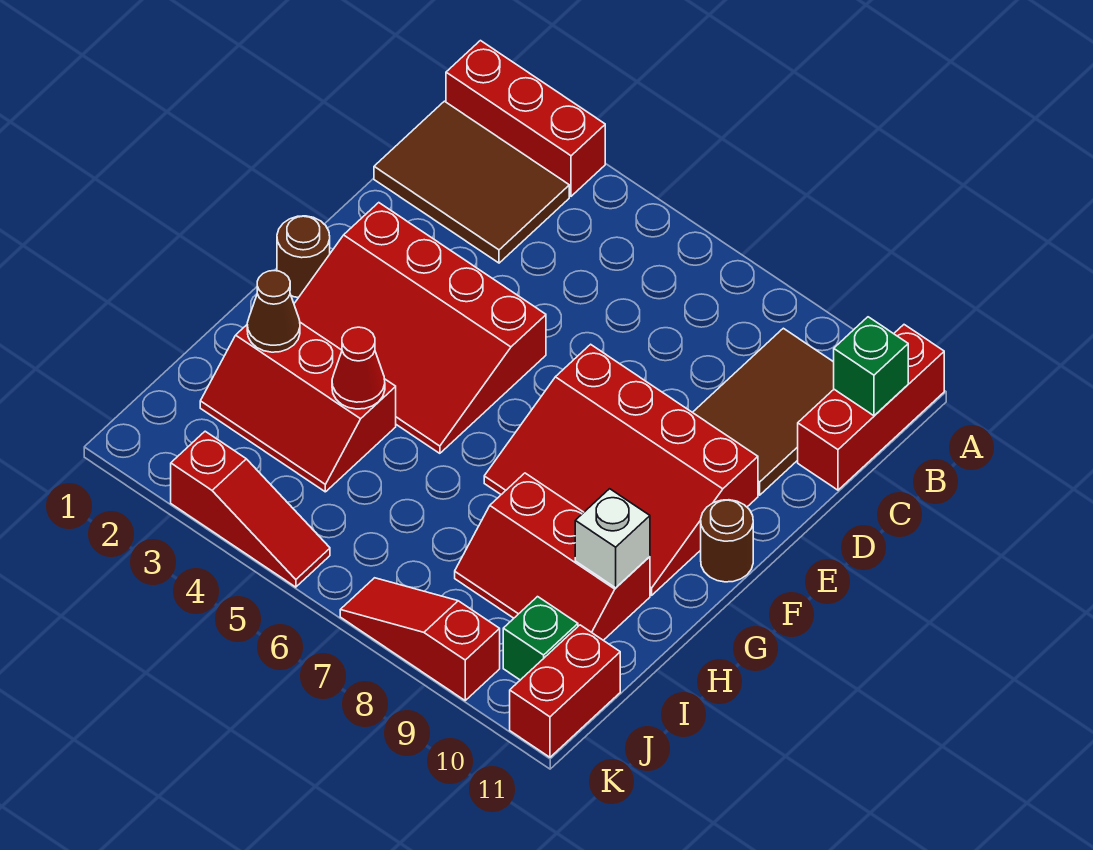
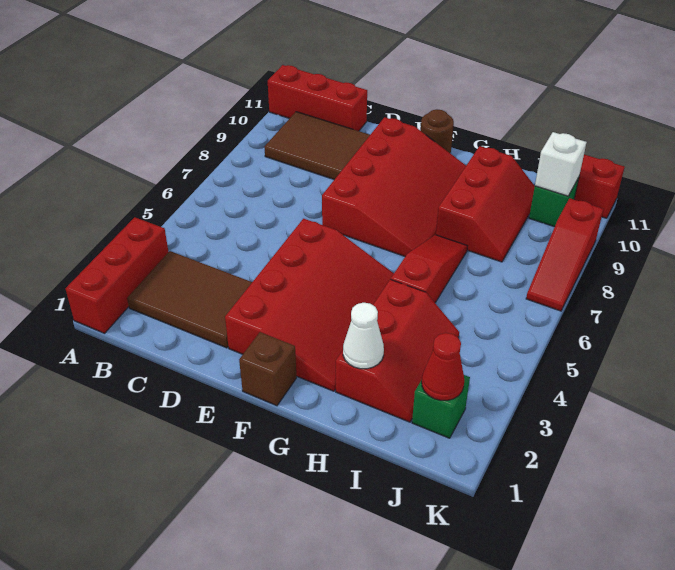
brown 2x3 tile [374,101,569,263] -> brown 2x3 tile turned to [127,251,252,348]
green 1x1 brick [834,317,908,416] -> green 1x1 brick moved to [412,375,470,438]
brown 1x1 round brick [277,216,330,298] -> brown 1x1 brick [239,332,296,406]
brown 1x1 cone [247,271,300,352] -> white 1x1 cone [343,303,384,369]
red 1x1 cone [332,327,385,409] -> red 1x1 cone moved to [422,333,464,400]
white 1x1 brick [575,489,650,588] -> white 1x1 brick moved to [535,132,587,196]
red 1x3 slope [171,431,330,587] -> red 1x3 slope moved to [391,235,467,303]

